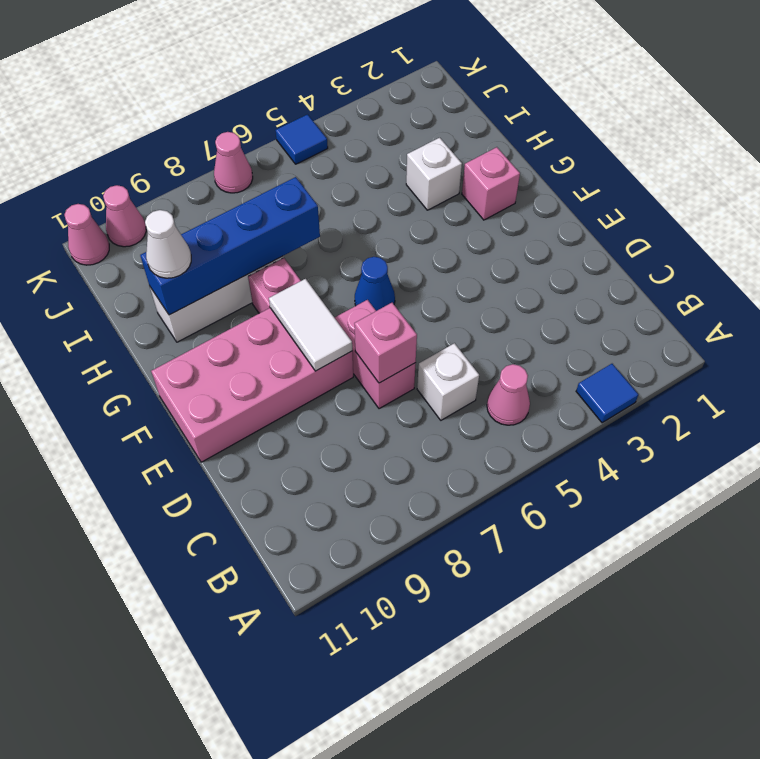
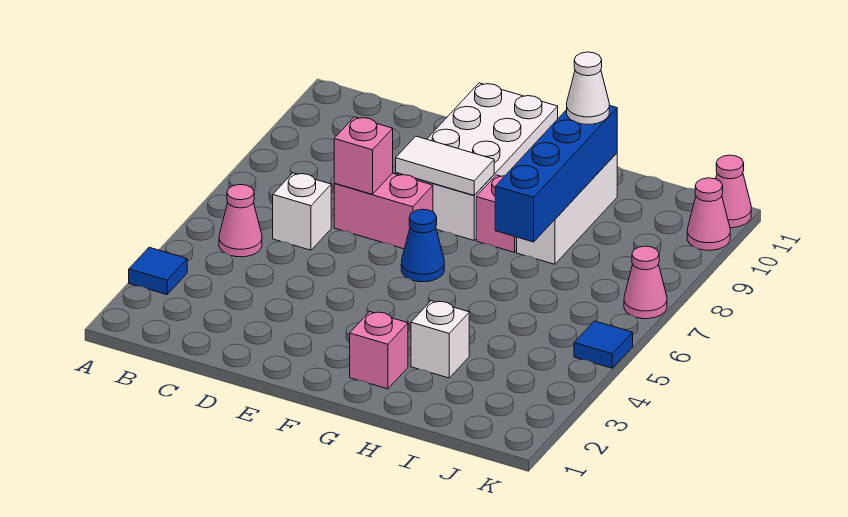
pink 2x4 brick [151,308,353,462] -> white 2x4 brick [396,83,558,240]

